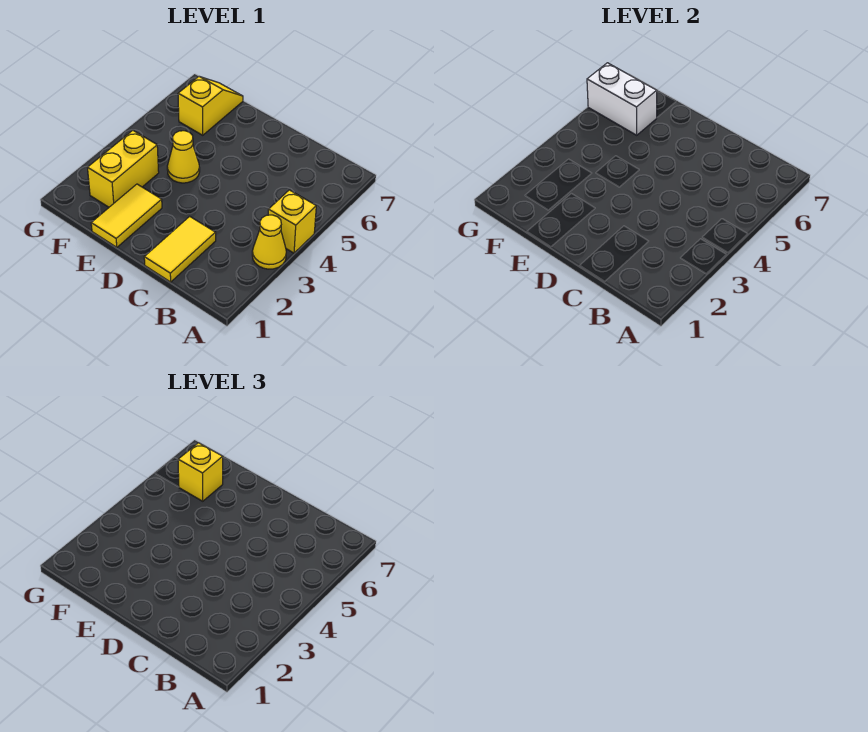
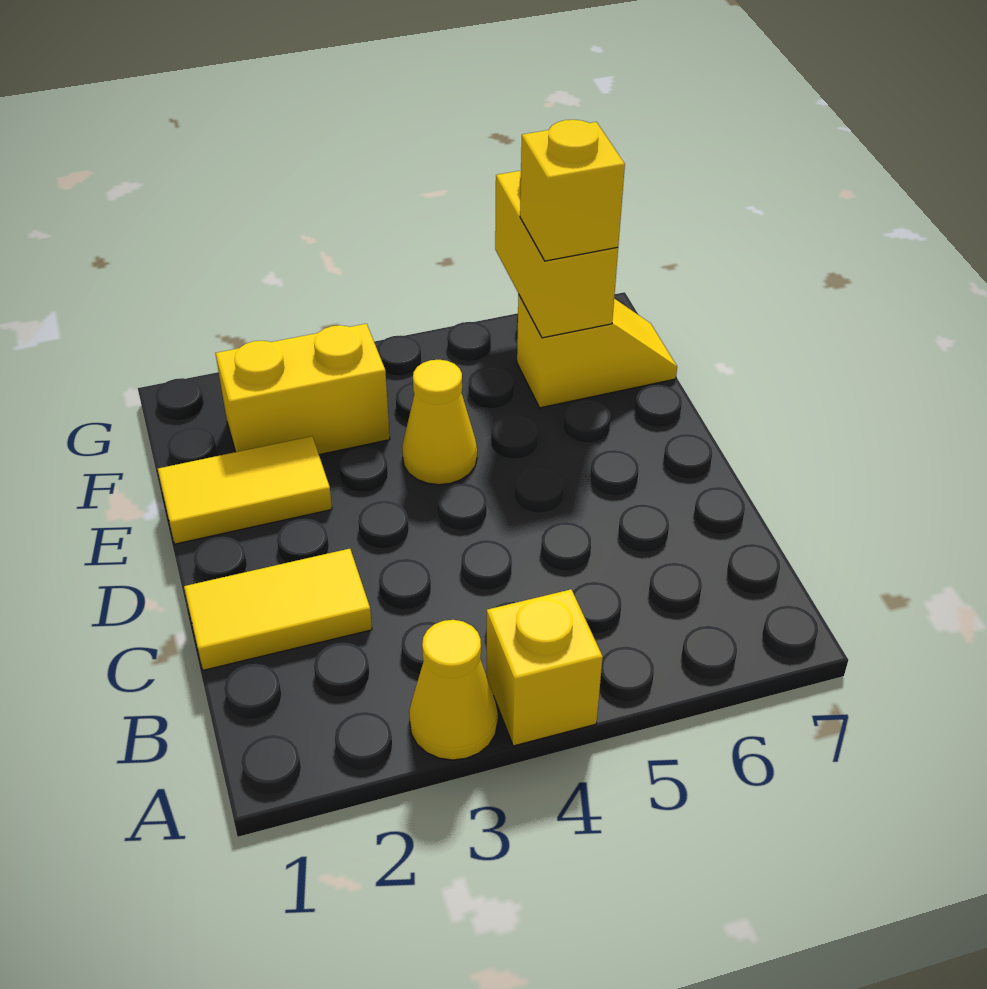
white 1x2 brick [587,63,657,135] -> yellow 1x2 brick [495,171,618,338]

